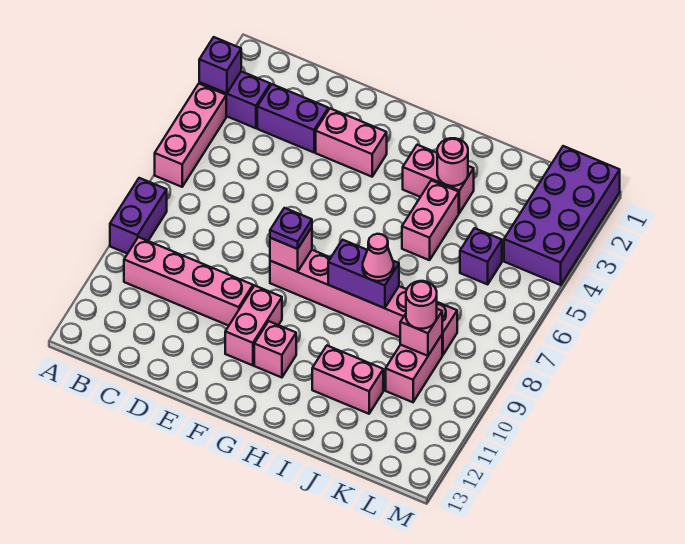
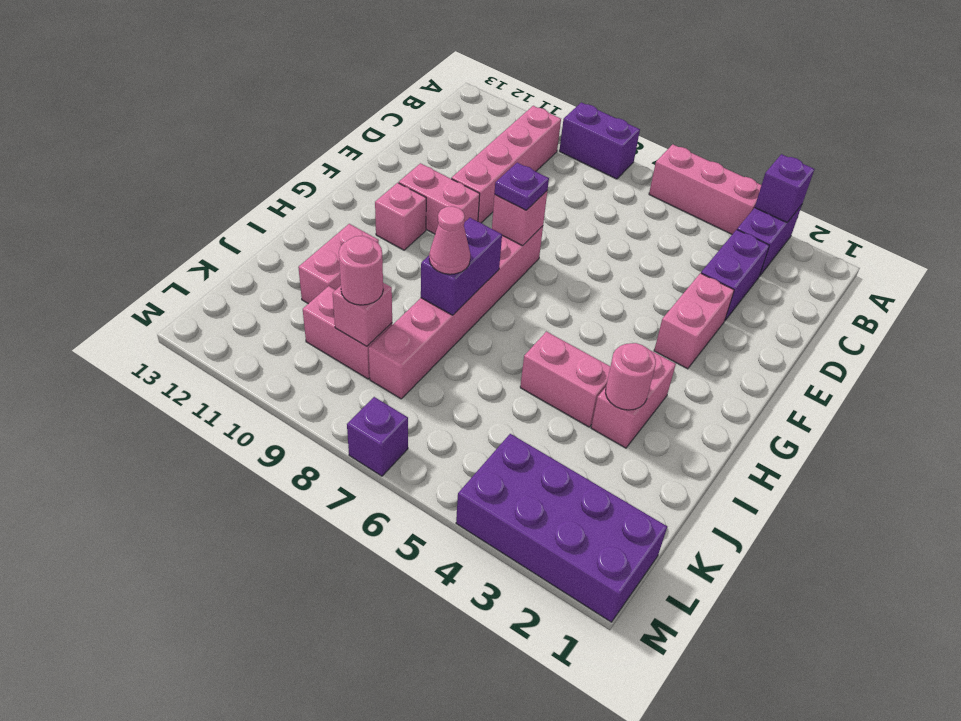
purple 1x1 brick [460,228,502,284] -> purple 1x1 brick moved to [347,397,408,476]

